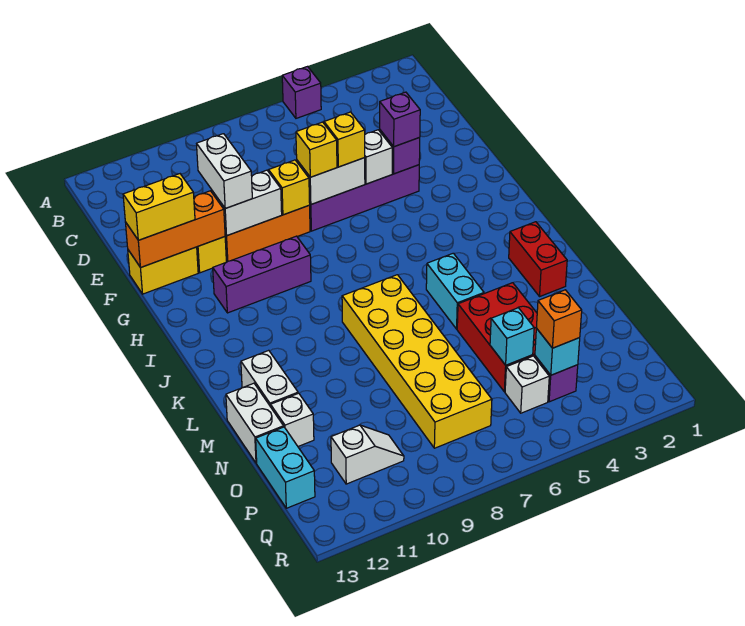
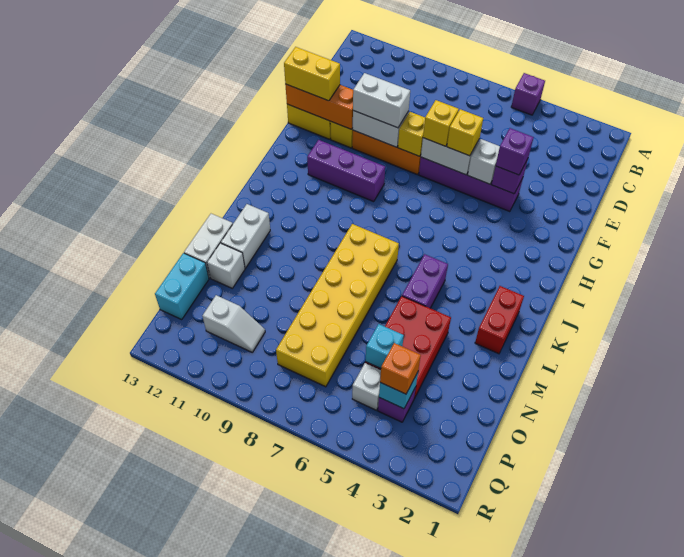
white 1x2 brick [197,134,252,208] -> white 1x2 brick turned to [353,73,410,128]
cyan 1x2 brick [426,253,484,329] -> purple 1x2 brick [402,254,448,308]

